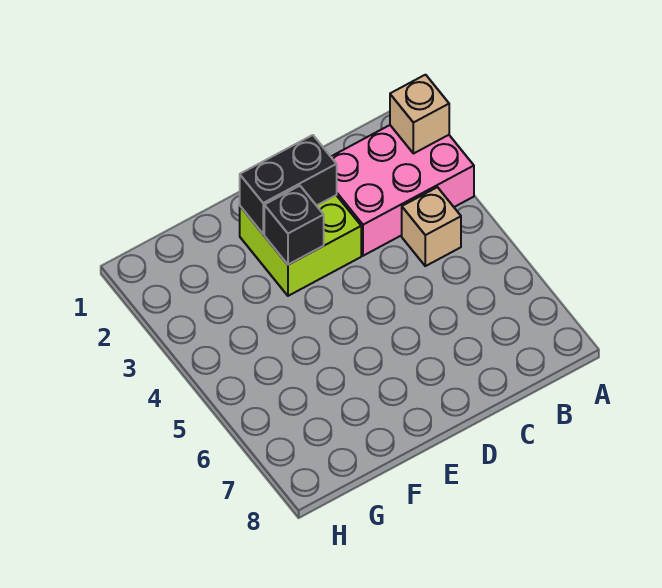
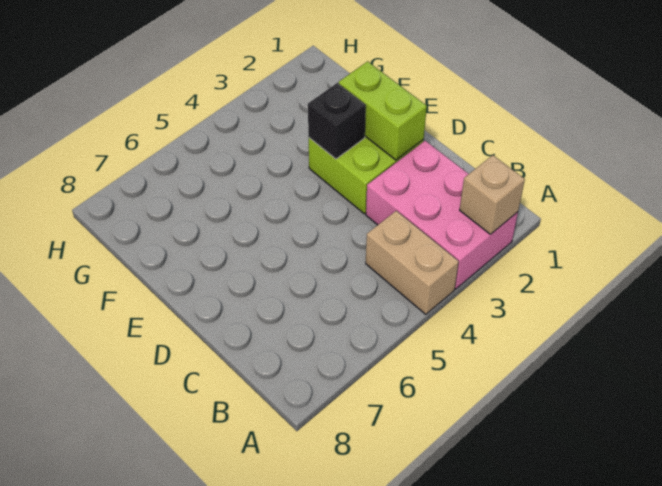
tan 1x1 brick [402,187,461,266] -> tan 1x2 brick [366,211,459,314]
black 1x2 brick [240,135,337,234] -> lime 1x2 brick [339,61,427,160]

